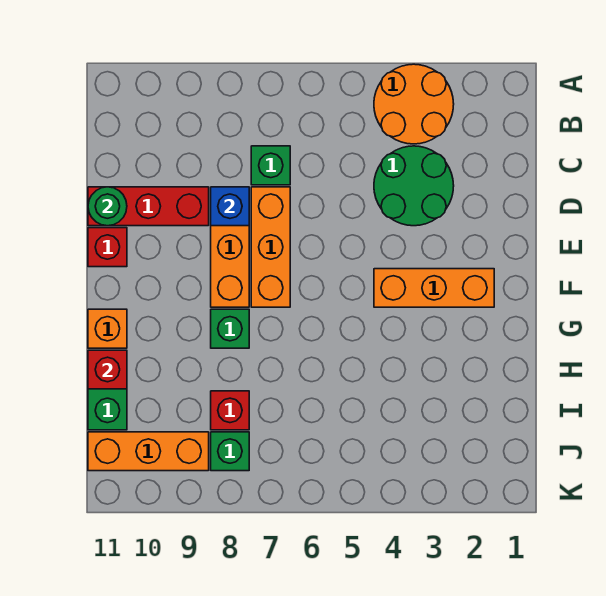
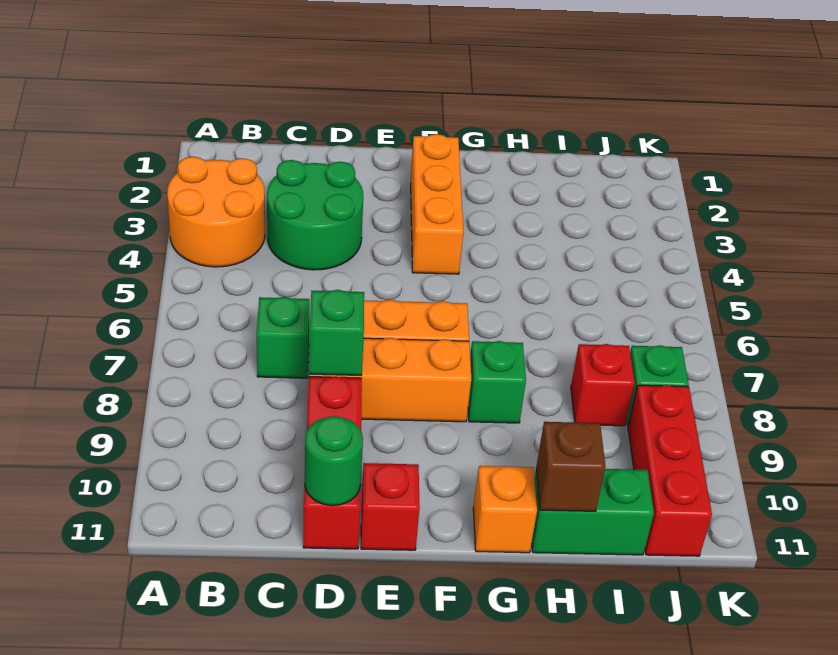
blue 1x1 brick [211,187,249,226] -> green 1x1 brick [309,290,364,375]
red 1x1 brick [88,350,127,389] -> brown 1x1 brick [536,422,605,511]
orange 1x3 brick [88,432,209,471] -> red 1x3 brick [628,385,712,556]

